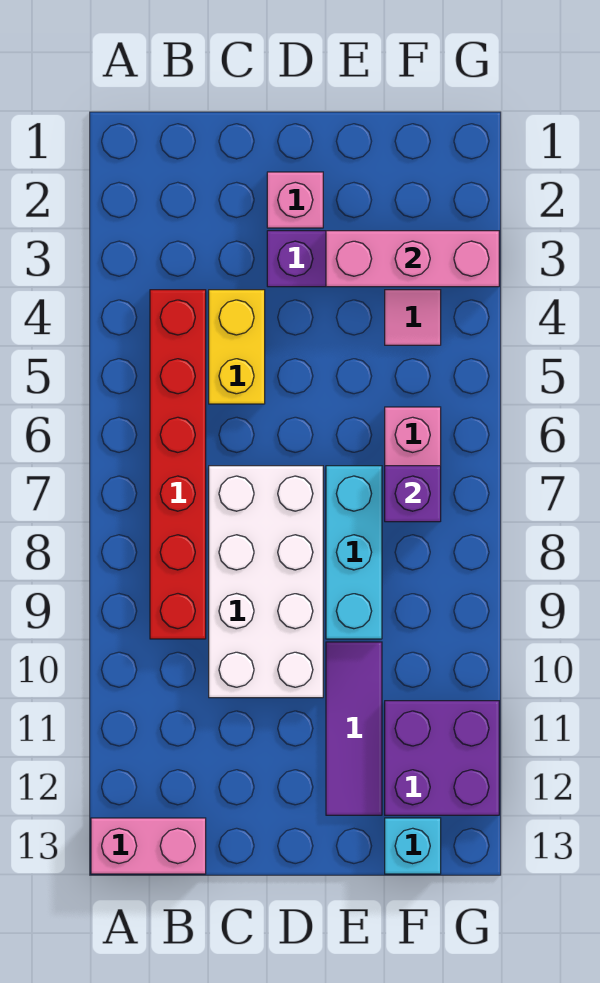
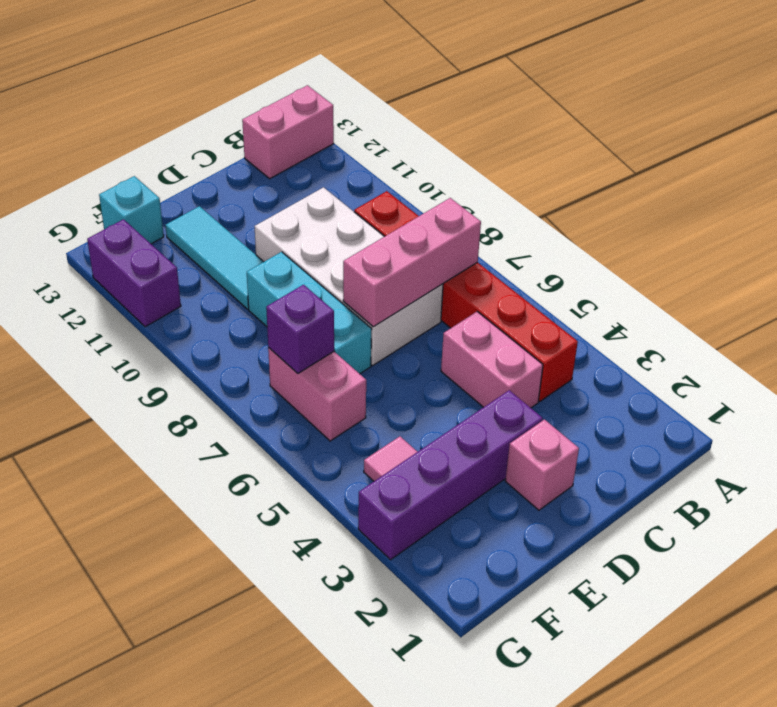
yellow 1x2 brick [209,290,265,404] -> pink 1x2 brick [441,312,543,408]
pink 1x3 brick [326,231,499,287] -> pink 1x3 brick moved to [343,198,481,327]
purple 1x3 tile [326,642,382,815] -> cyan 1x3 tile [166,206,264,309]
purple 2x2 brick [385,701,499,815] -> purple 1x2 brick [87,219,181,327]

